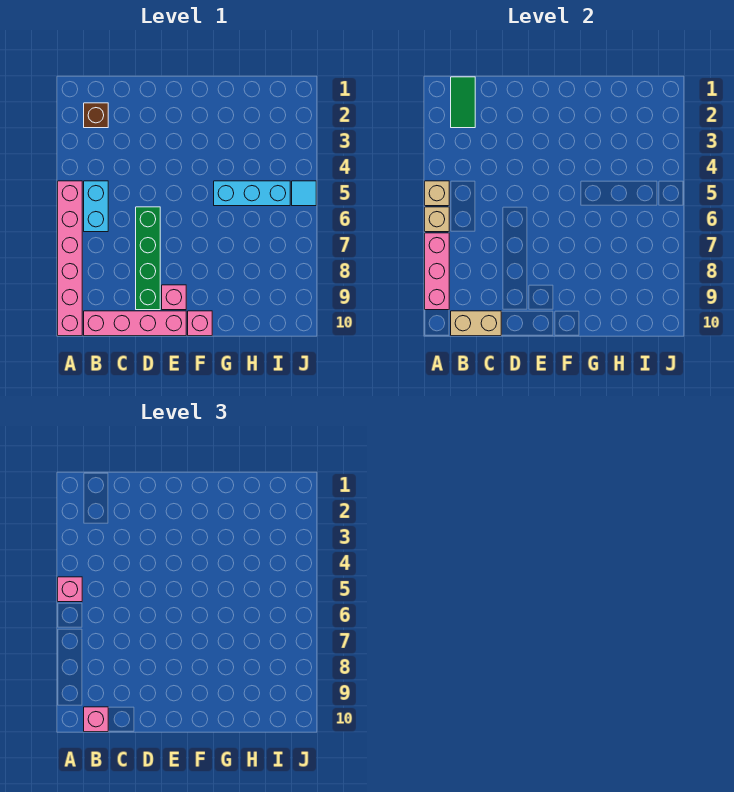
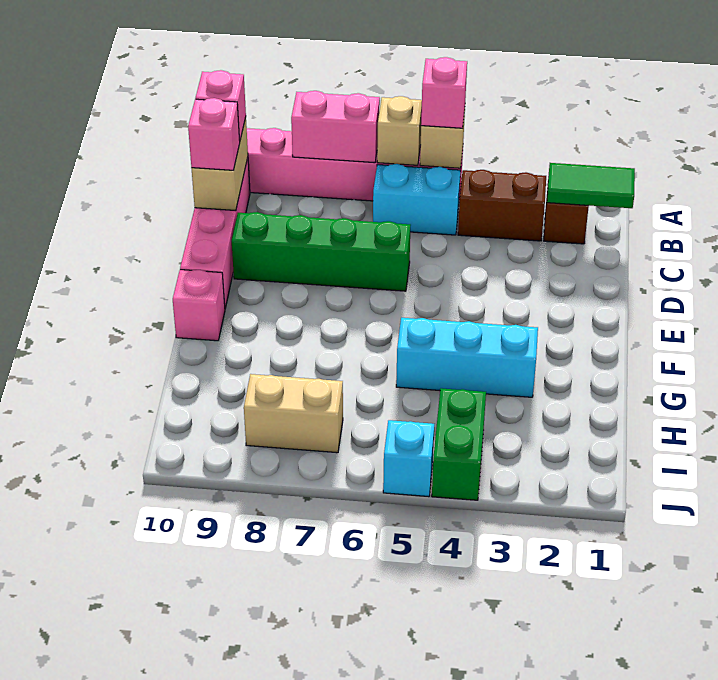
pink 1x3 brick [425,233,449,310] -> pink 1x2 brick [291,91,380,163]
none -> brown 1x2 brick [458,170,546,241]
pink 1x1 brick [162,285,186,310] -> pink 1x1 brick moved to [188,98,240,170]
cyan 1x3 brick [214,181,290,206] -> cyan 1x3 brick turned to [396,318,538,397]
none -> green 1x2 brick [432,388,486,500]
none -> tan 1x2 brick [244,374,343,453]
cyan 1x1 tile [292,181,316,206] -> cyan 1x1 brick [383,420,434,497]

